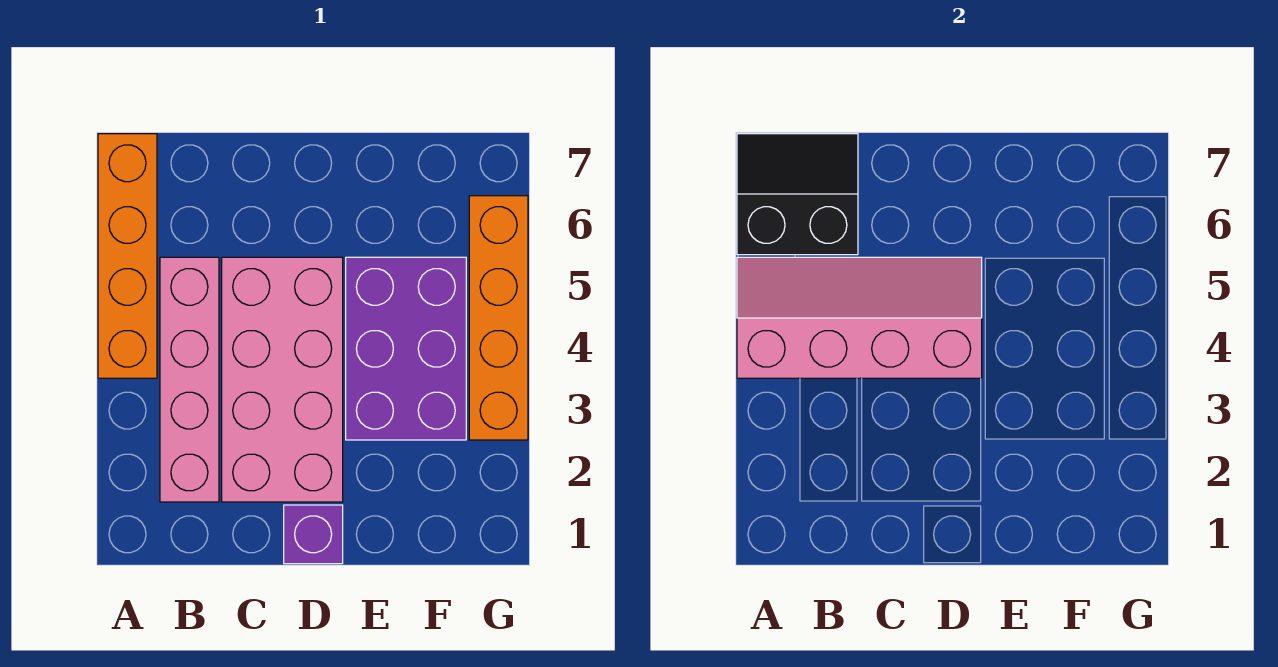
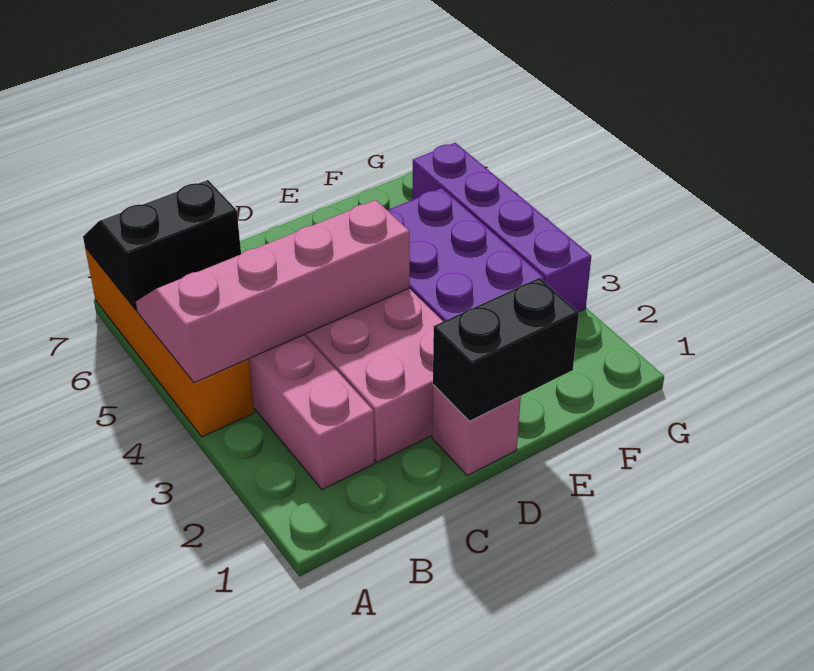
purple 1x1 brick [284,505,343,564] -> pink 1x1 brick [432,385,521,475]
none -> black 1x2 brick [433,278,579,421]
orange 1x4 brick [469,196,528,440] -> purple 1x4 brick [413,143,591,312]

